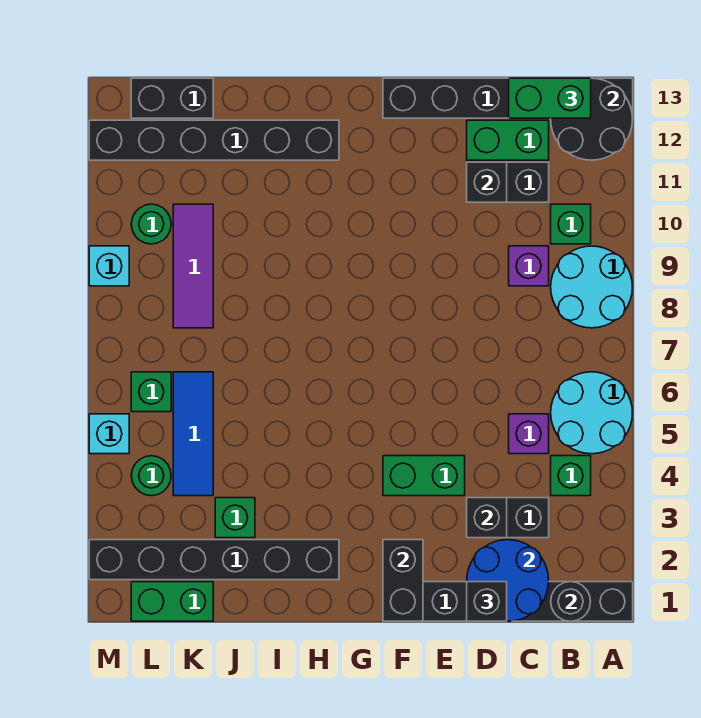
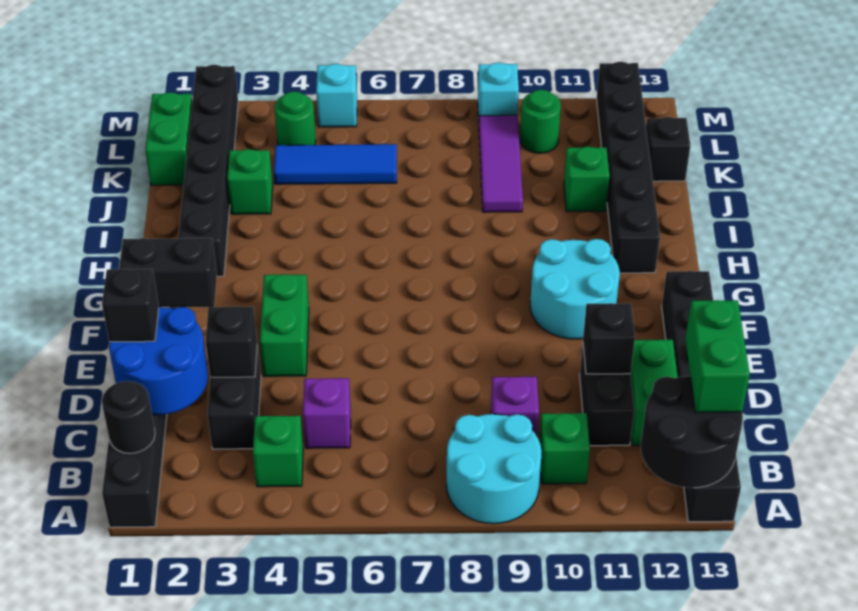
cyan 2x2 round brick [551,372,632,454] -> cyan 2x2 round brick moved to [530,239,620,339]
purple 1x3 tile [173,204,213,328] -> purple 1x3 tile turned to [479,115,523,212]
black 1x2 brick [131,78,213,118] -> black 1x1 brick [646,117,690,181]
green 1x1 brick [131,372,171,412] -> green 1x1 brick moved to [564,146,610,212]

